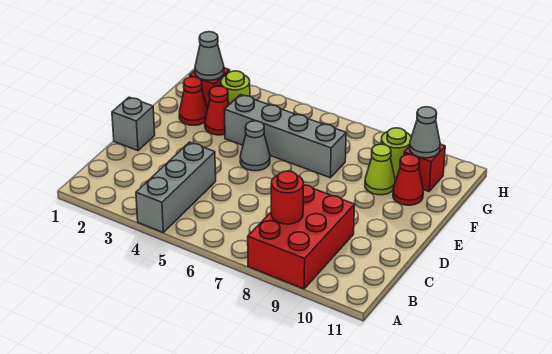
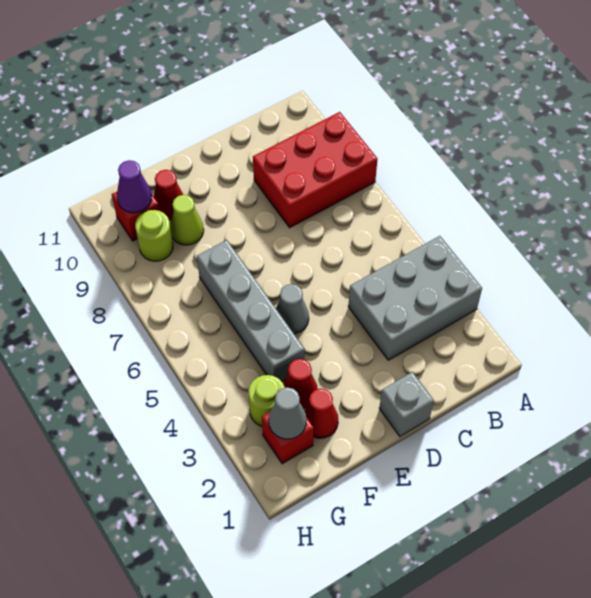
grey 1x3 brick [136,142,216,232] -> grey 2x3 brick [348,236,482,360]
red 1x1 round brick [271,171,304,224] -> none
grey 1x1 cone [410,107,440,158] -> purple 1x1 cone [117,160,152,213]

